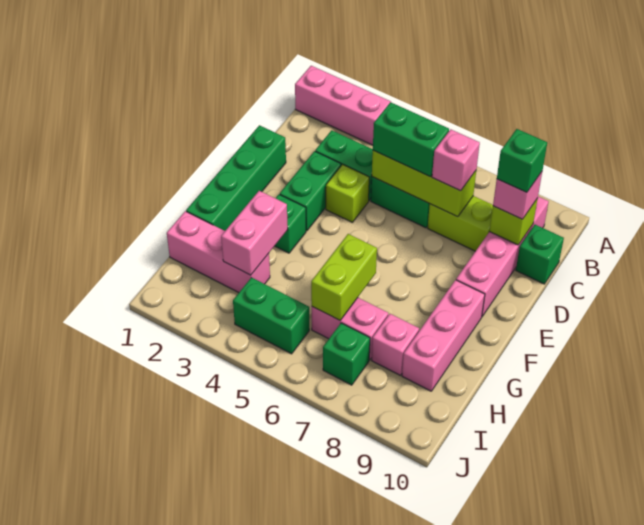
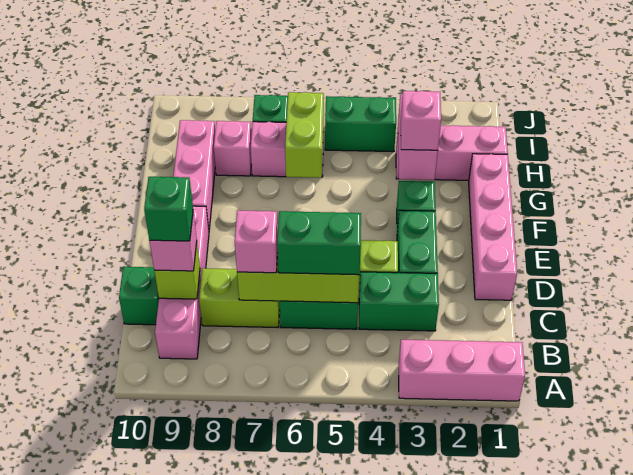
green 1x4 brick [186,125,286,231] -> pink 1x4 brick [469,154,517,300]
none -> pink 1x1 brick [401,91,441,150]

